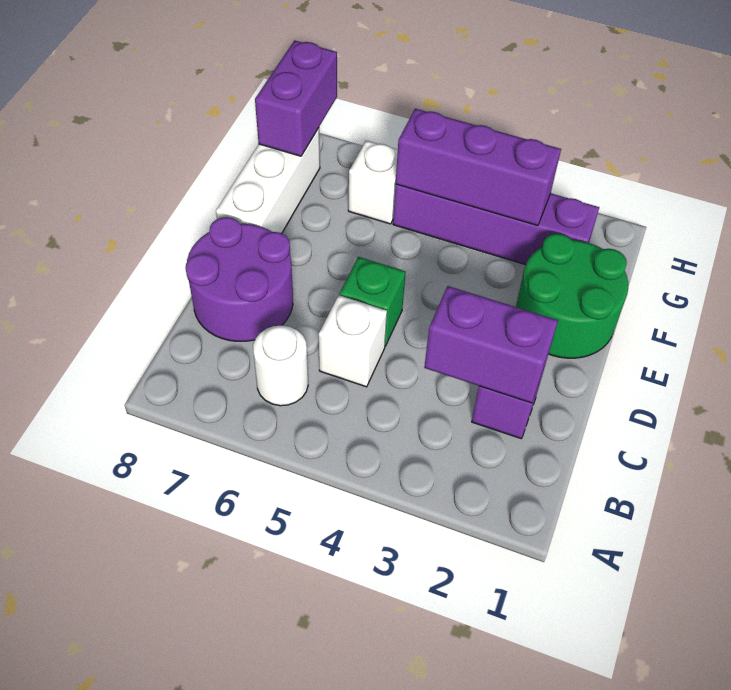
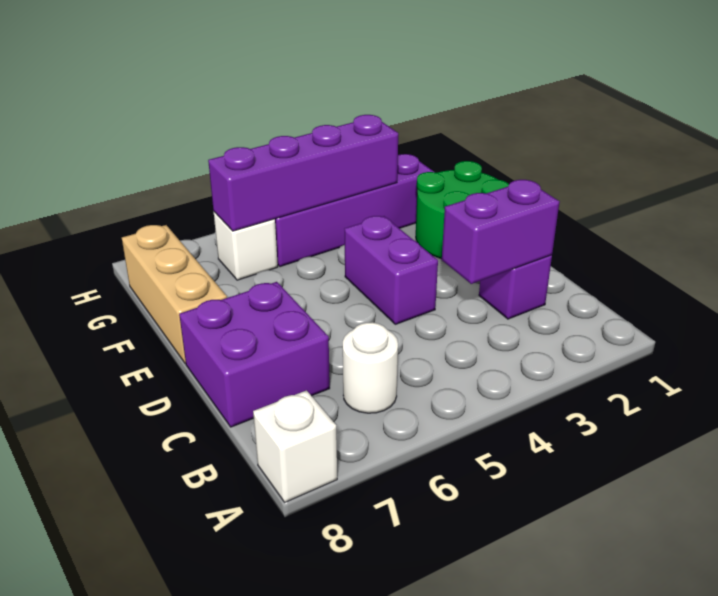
white 1x1 brick [319,295,387,387] -> white 1x1 brick moved to [253,390,337,502]
purple 2x2 round brick [186,217,293,341] -> purple 2x2 brick [179,282,330,427]
green 1x1 brick [340,257,406,346] -> none
white 1x3 brick [216,128,320,233] -> tan 1x3 brick [122,225,227,364]
purple 1x3 brick [396,109,561,226] -> purple 1x4 brick [208,115,398,231]
purple 1x2 brick [255,40,337,156] -> purple 1x2 brick moved to [345,216,438,324]

